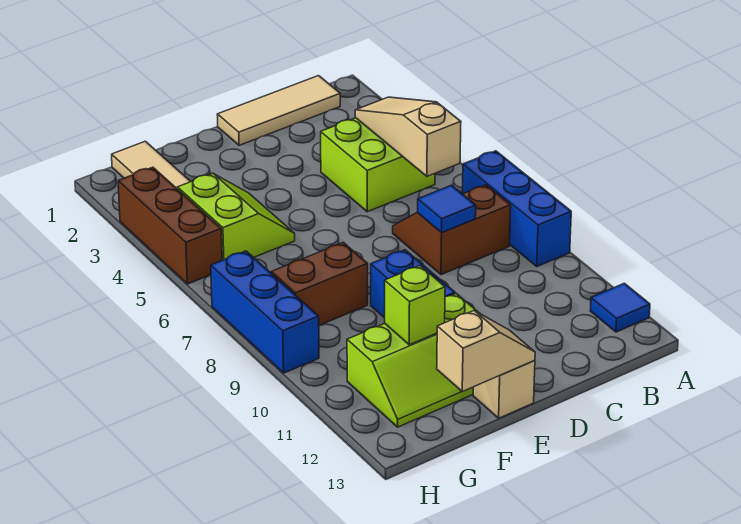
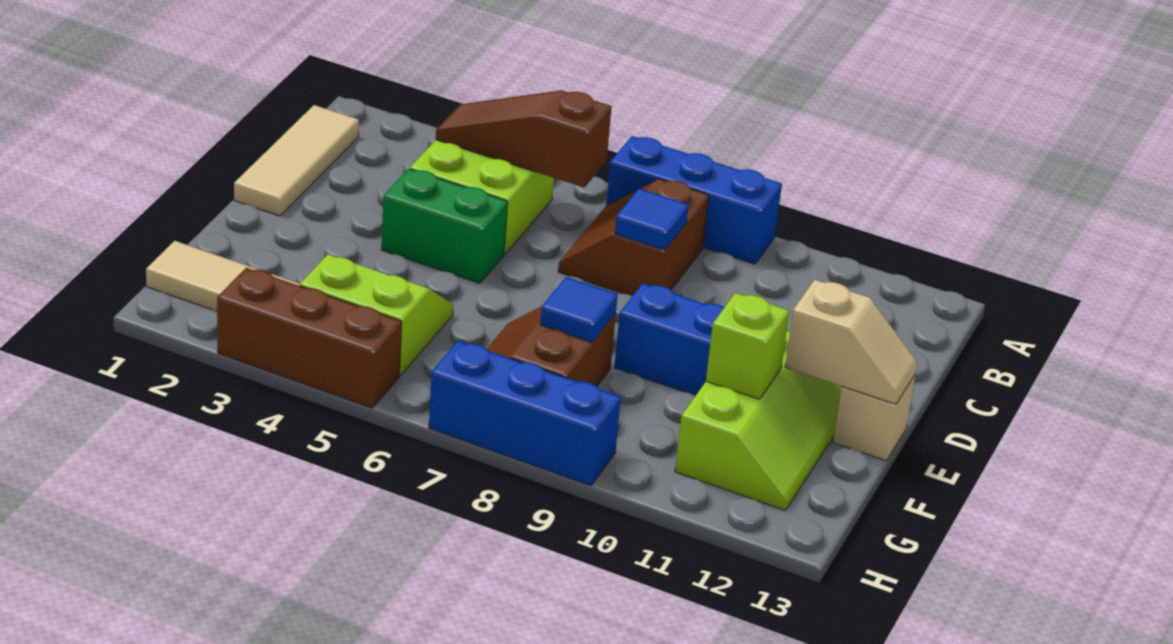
blue 1x1 tile [590,283,650,332] -> blue 1x1 tile moved to [540,277,618,342]
tan 1x3 slope [355,97,461,176] -> brown 1x3 slope [436,90,612,187]
none -> green 1x2 brick [381,169,507,283]
tan 1x2 slope [437,311,535,392] -> tan 1x2 slope turned to [785,280,918,404]

